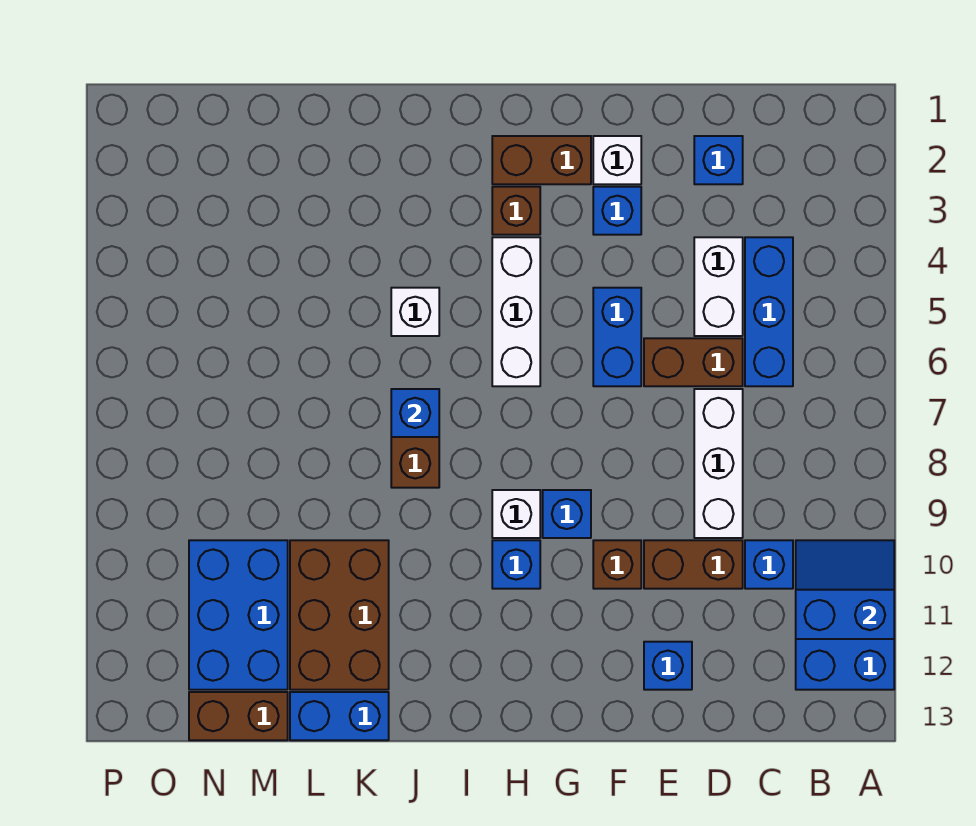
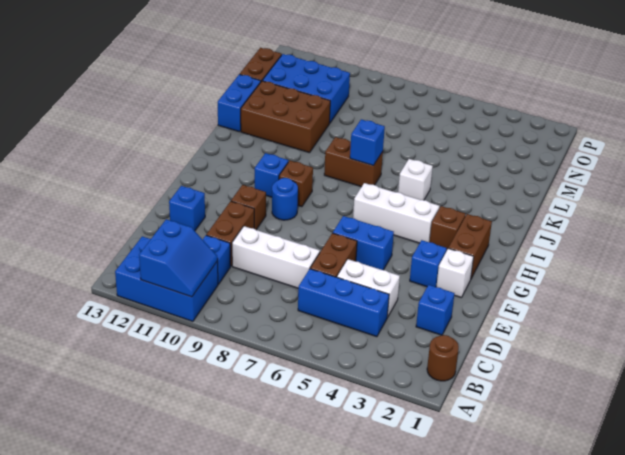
none -> brown 1x1 round brick [427,335,459,381]
blue 1x1 brick [543,490,591,538] -> blue 1x1 round brick [272,178,298,220]
white 1x1 brick [492,490,540,538] -> brown 1x1 brick [279,161,313,207]

